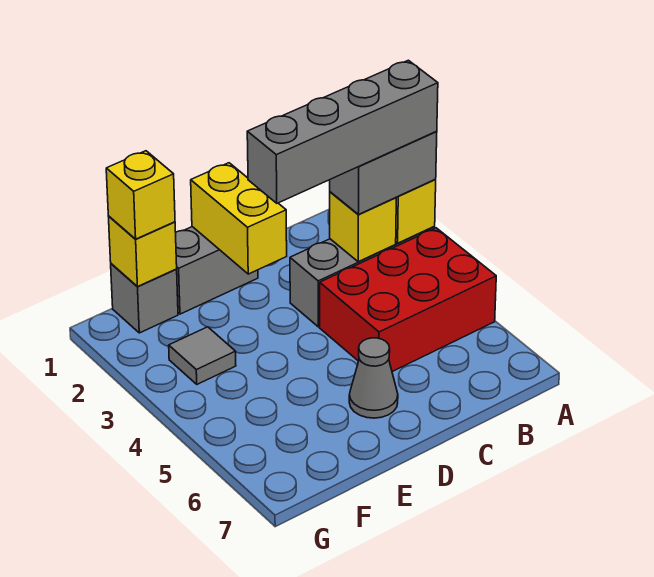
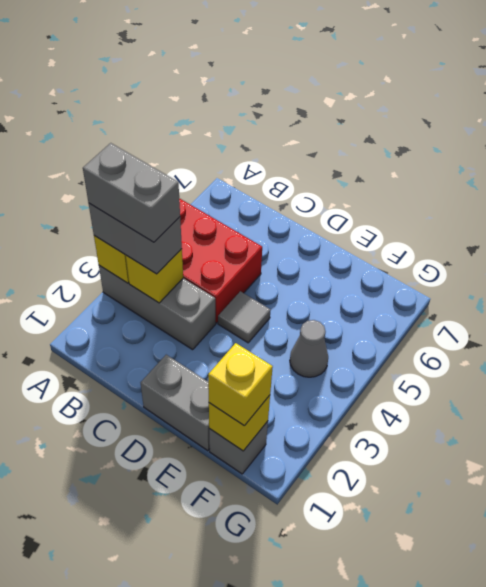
grey 1x4 brick [247,60,438,203] -> grey 1x2 brick [83,143,180,242]
yellow 1x2 brick [191,163,287,274] -> none
grey 1x1 cone [349,338,398,418] -> grey 1x1 cone moved to [290,320,328,377]
grey 1x1 tile [169,327,236,384] -> grey 1x1 tile moved to [218,291,270,343]

